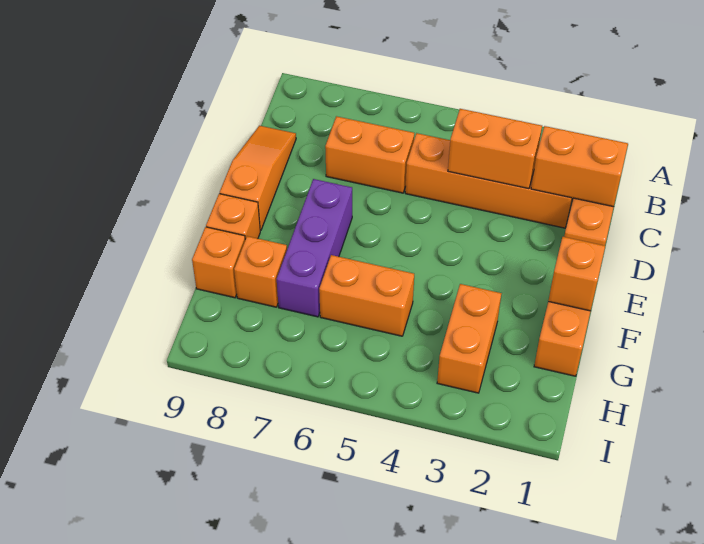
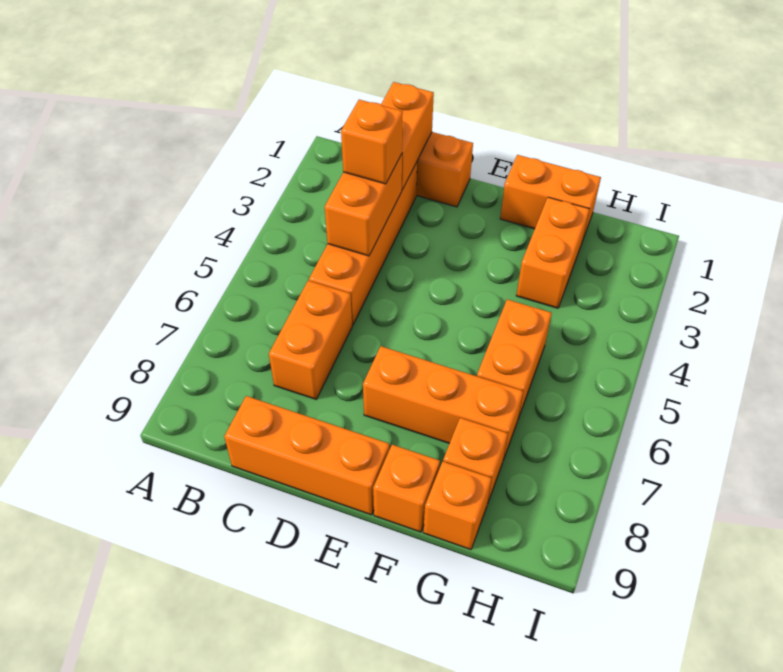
orange 1x3 slope [220,126,296,231] -> orange 1x3 brick [224,396,389,515]
purple 1x3 brick [277,179,352,317] -> orange 1x3 brick [363,346,523,460]
orange 1x1 brick [548,237,605,311] -> orange 1x1 brick moved to [341,100,403,184]
orange 1x2 brick [437,284,501,393] -> orange 1x2 brick turned to [516,197,589,308]

